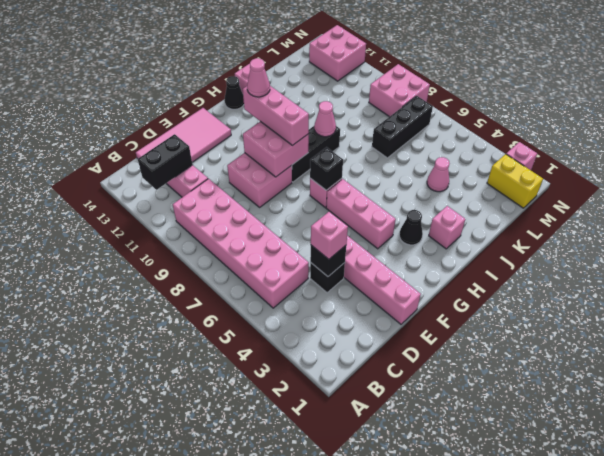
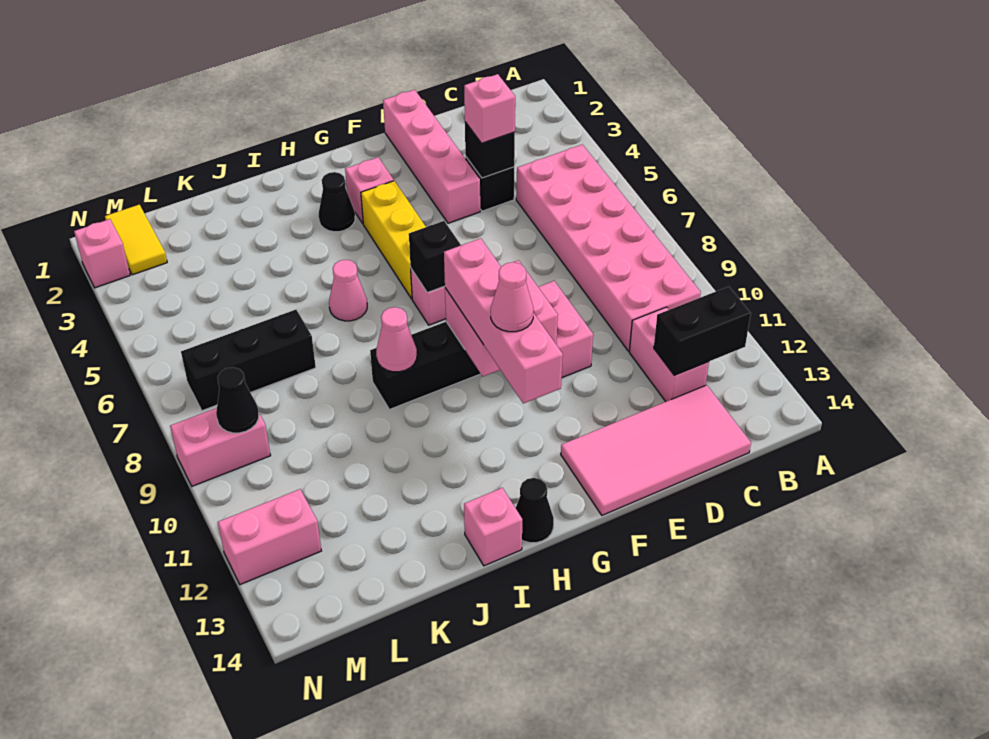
pink 1x3 brick [326,179,396,249] -> yellow 1x3 brick [361,181,426,299]
pink 1x3 brick [243,86,309,146] -> pink 1x4 brick [444,238,563,403]
pink 1x1 brick [429,206,465,249] -> pink 1x1 brick moved to [345,157,394,223]
pink 1x1 cone [427,157,449,192] -> pink 1x1 cone moved to [329,260,367,321]
yellow 1x2 brick [487,154,543,208] -> yellow 1x2 tile [105,205,167,275]
pink 2x2 brick [369,64,430,117] -> pink 1x2 brick [170,408,271,486]
none -> black 1x1 cone [216,367,259,433]
pink 2x2 brick [309,25,366,81] -> pink 1x2 brick [218,489,321,585]

